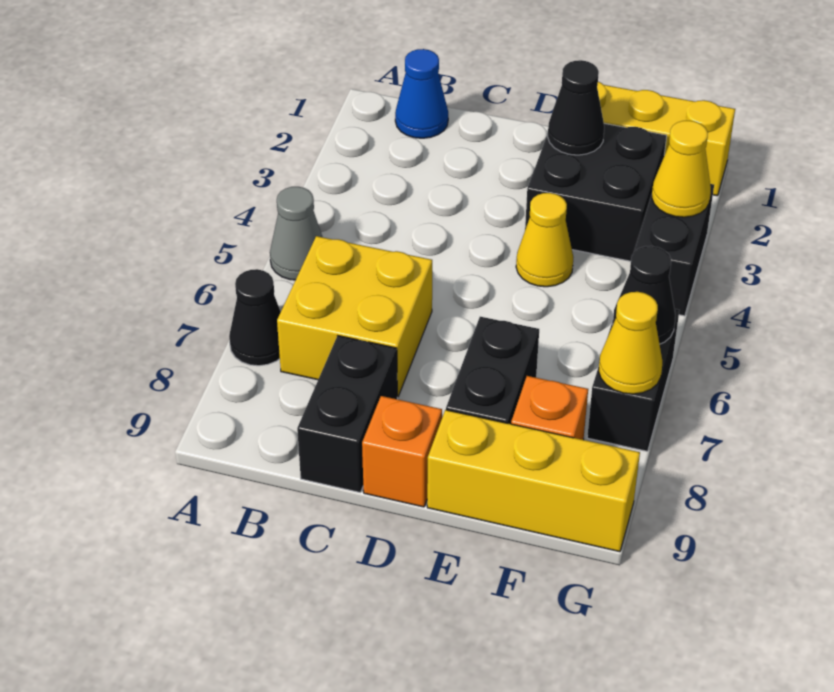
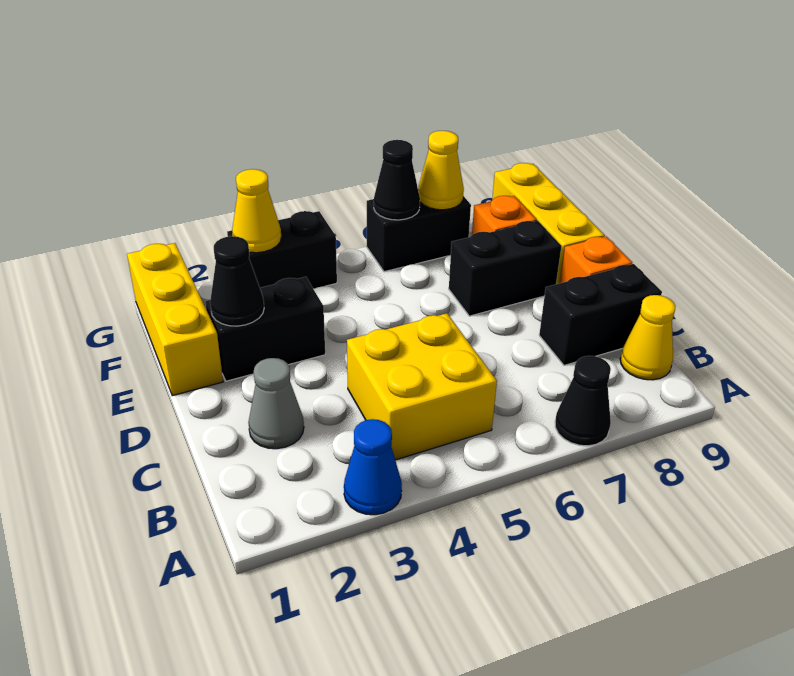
grey 1x1 cone [270,187,322,280] -> grey 1x1 cone moved to [248,358,304,449]
blue 1x1 cone [395,49,448,138] -> blue 1x1 cone moved to [344,419,402,515]
yellow 2x2 brick [277,236,432,397] -> yellow 2x2 brick moved to [347,313,497,460]
black 2x2 brick [525,123,667,261] -> black 1x2 brick [205,277,325,381]
yellow 1x1 cone [516,193,573,287] -> yellow 1x1 cone moved to [620,295,676,380]

